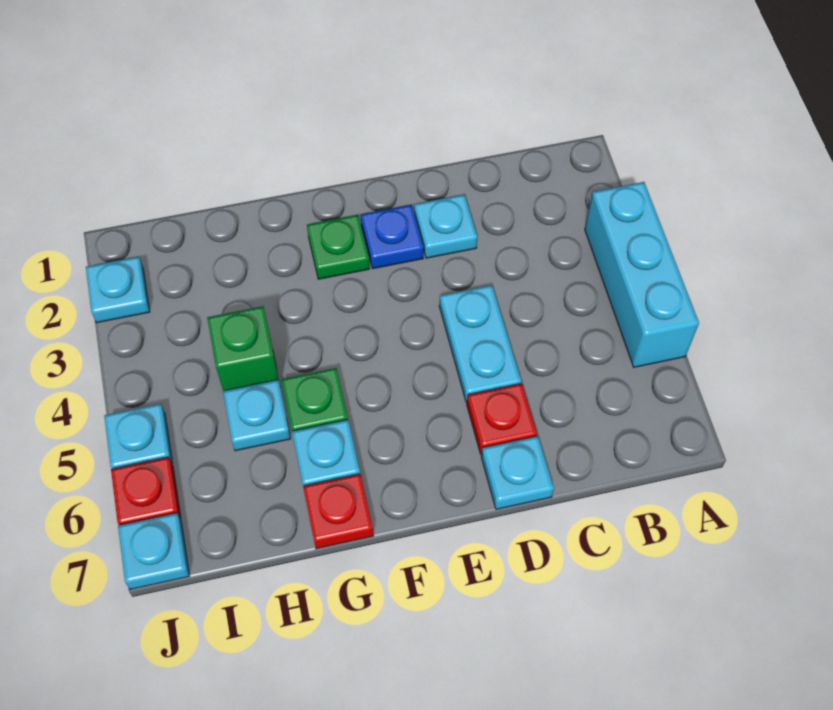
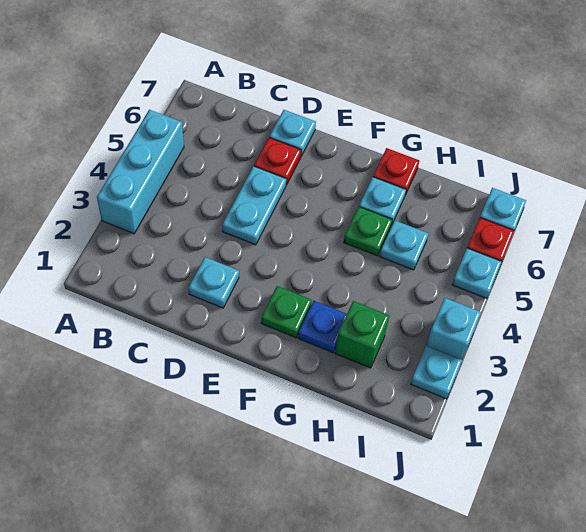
blue 1x1 plate [361,205,423,269] -> blue 1x1 plate moved to [298,301,347,353]
green 1x1 brick [207,306,279,391] -> green 1x1 brick moved to [335,301,389,368]
none -> cyan 1x1 brick [426,298,481,360]

